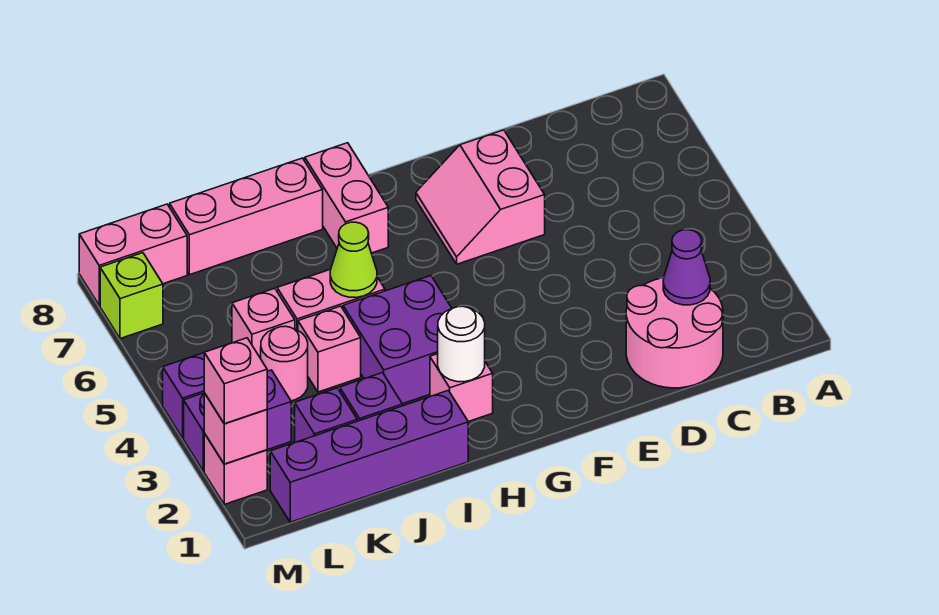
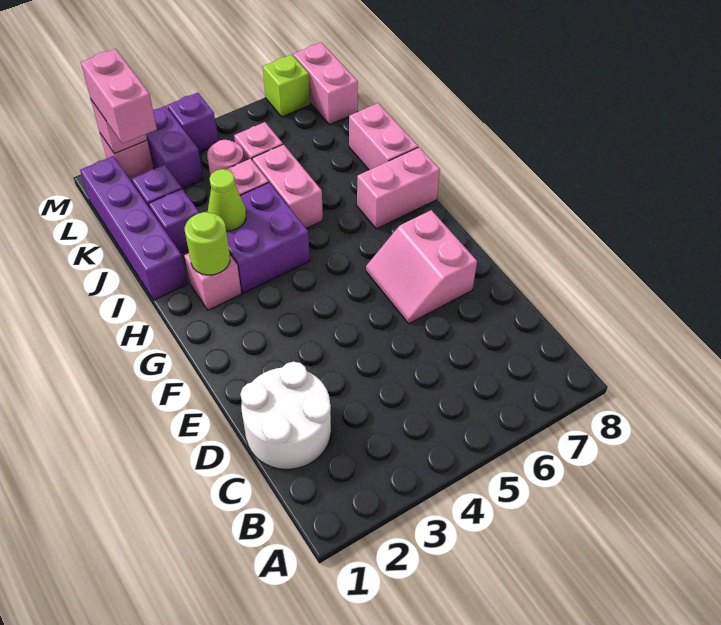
pink 2x2 round brick [626,278,723,388] -> white 2x2 round brick [240,362,331,469]
purple 1x1 cone [663,230,710,305] -> none
pink 2x2 slope [416,130,545,264] -> pink 2x2 slope turned to [366,210,477,324]
white 1x1 round brick [438,306,485,382] -> lime 1x1 round brick [185,212,230,275]
lime 1x1 cone [330,222,377,298] -> lime 1x1 cone moved to [208,169,246,231]
pink 1x3 brick [170,158,323,275] -> pink 1x2 brick [349,103,418,170]
pink 1x1 brick [204,338,267,424] -> pink 1x2 brick [81,49,157,144]

